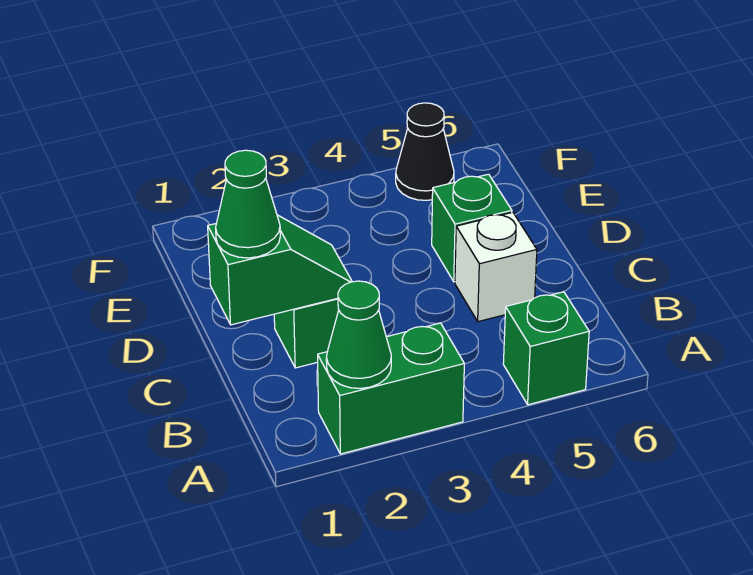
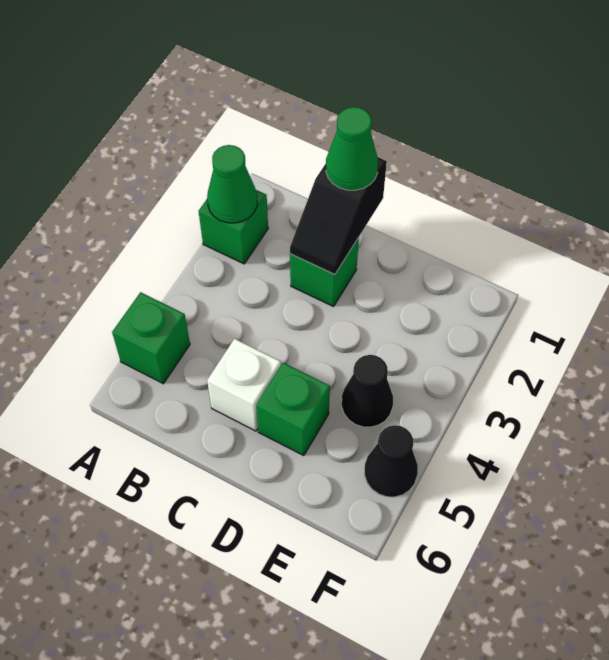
green 1x2 brick [318,323,464,454] -> green 1x1 brick [199,190,268,264]
green 1x2 slope [208,215,352,325] -> black 1x2 slope [290,157,387,275]
none -> black 1x1 cone [342,355,393,427]

